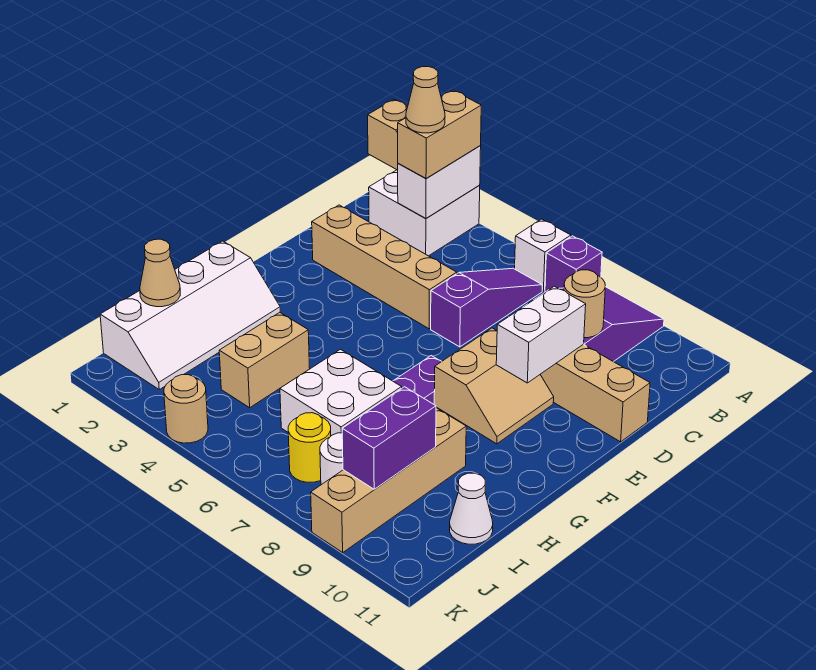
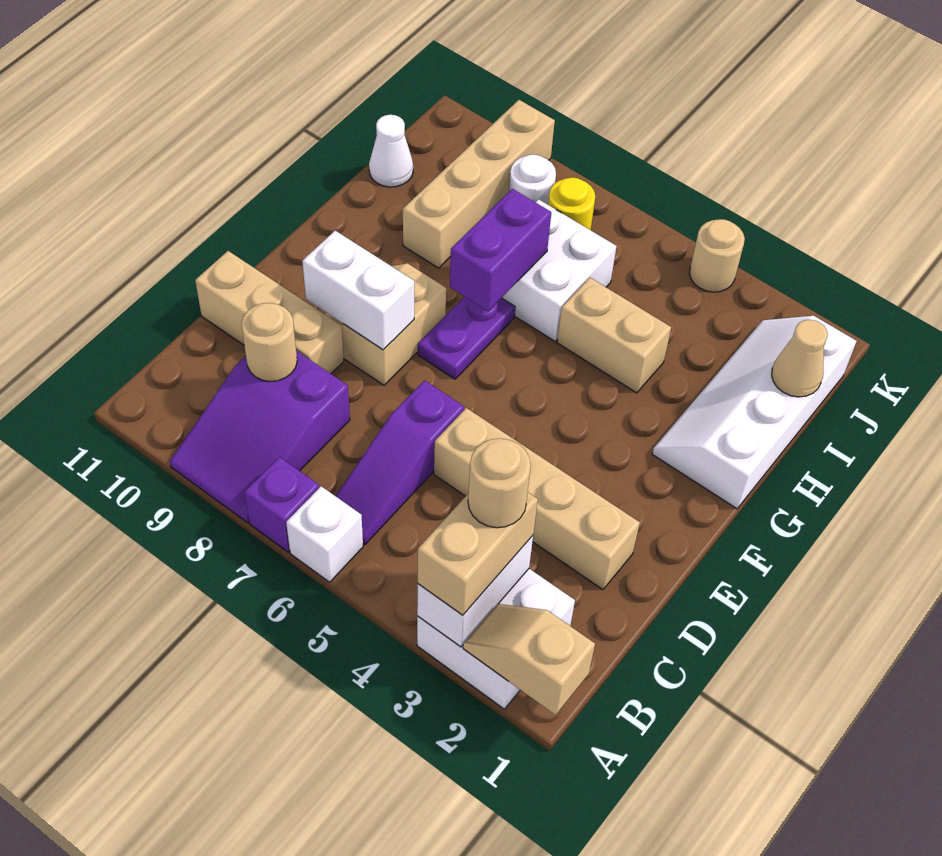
tan 1x1 cone [406,67,445,133] -> tan 1x1 round brick [468,438,531,528]
white 1x2 brick [496,286,586,383] -> white 1x2 brick turned to [302,231,414,350]
tan 1x2 brick [219,312,310,408] -> tan 1x2 brick turned to [557,278,671,393]
purple 1x2 brick [342,387,436,489] -> purple 1x2 brick moved to [450,189,551,311]

